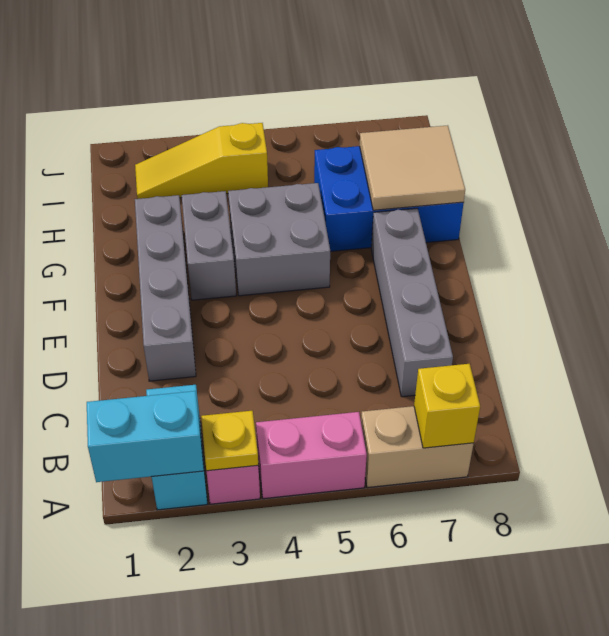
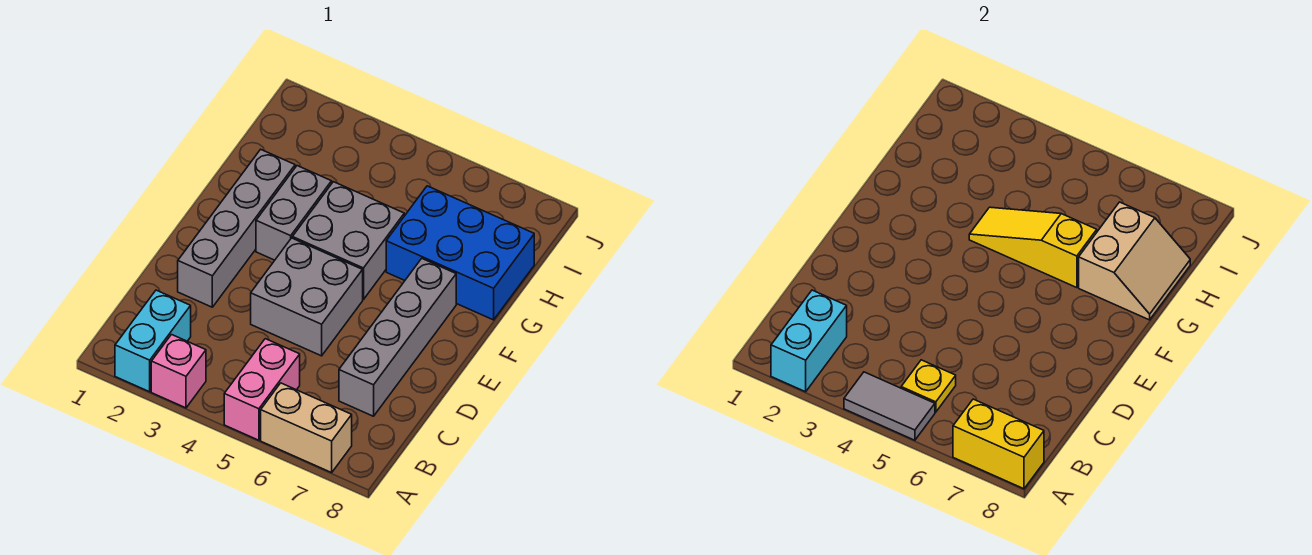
cyan 1x2 brick [87,391,204,482] -> cyan 1x2 brick turned to [771,290,847,392]
yellow 1x1 plate [201,411,258,471] -> yellow 1x1 plate moved to [901,360,956,412]
pink 1x2 brick [256,412,367,499] -> pink 1x2 brick turned to [224,339,300,440]
none -> grey 1x2 tile [844,372,935,440]
yellow 1x1 brick [414,364,480,448] -> yellow 1x2 brick [953,399,1044,489]
none -> grey 2x2 brick [251,238,363,356]
tan 2x2 tile [360,125,465,210] -> tan 2x2 slope [1079,202,1190,320]
yellow 1x3 slope [135,123,268,199] -> yellow 1x3 slope moved to [969,207,1097,288]

